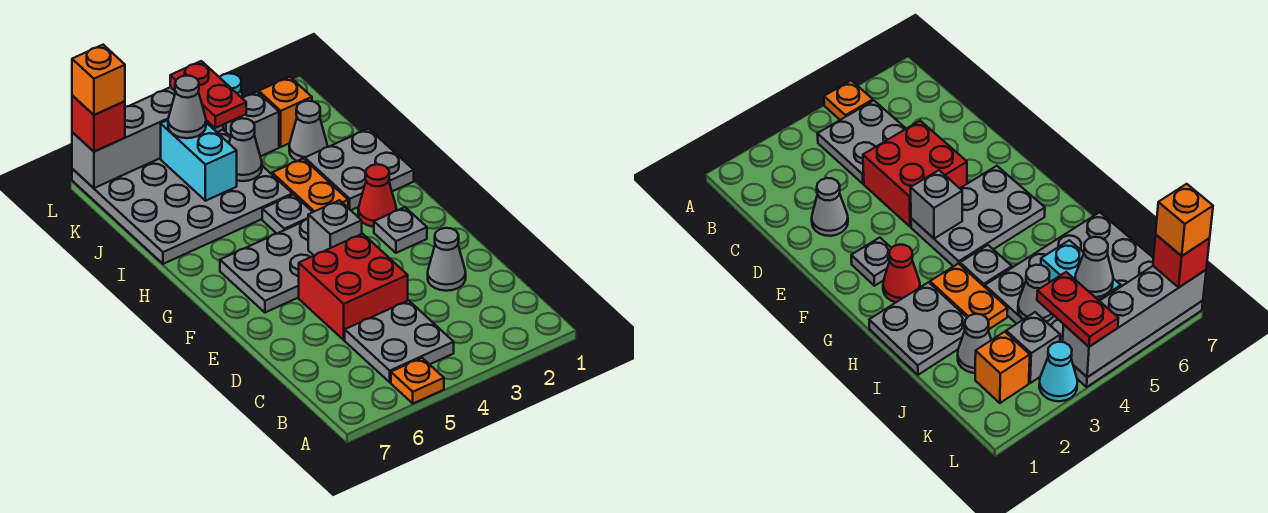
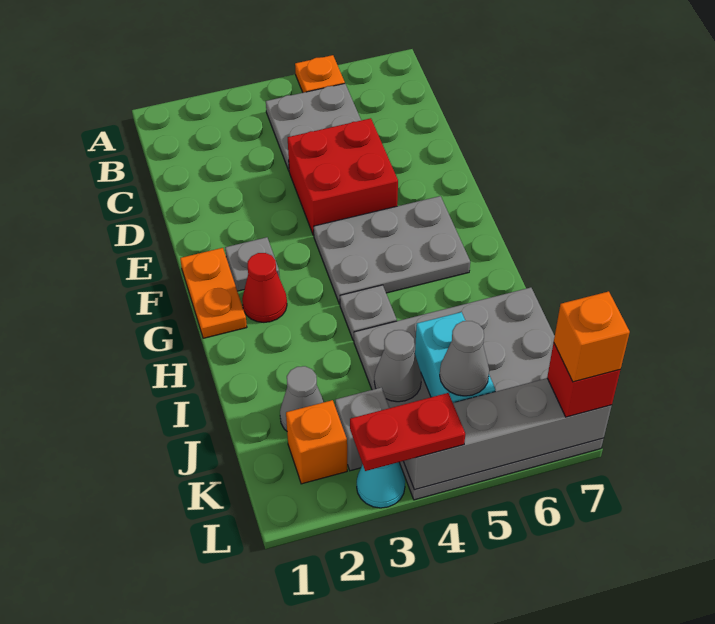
grey 1x1 cone [428,228,466,291] -> none
grey 1x1 brick [308,200,362,256] -> none
grey 2x2 plate [305,129,414,210] -> none
orange 1x2 plate [272,159,348,212] -> orange 1x2 plate moved to [180,248,247,338]
red 1x2 plate [170,61,246,128] -> red 1x2 plate turned to [350,393,465,471]

